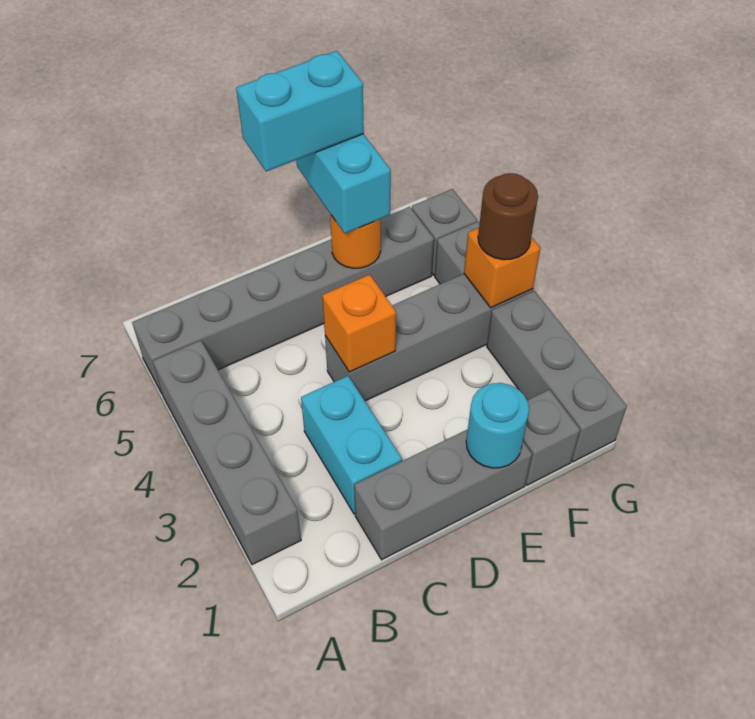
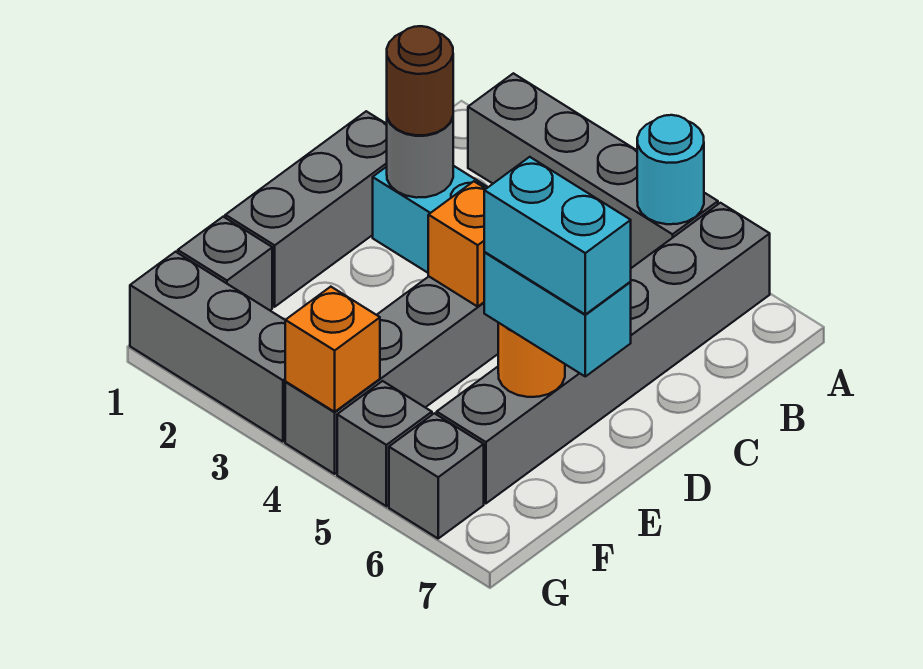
none -> grey 1x1 round brick [387,118,453,198]
cyan 1x2 brick [236,51,364,172] -> cyan 1x2 brick turned to [484,157,631,314]
cyan 1x1 round brick [466,383,529,468] -> cyan 1x1 round brick moved to [637,115,704,224]
brown 1x1 round brick [478,173,538,260] -> brown 1x1 round brick moved to [387,26,453,135]

